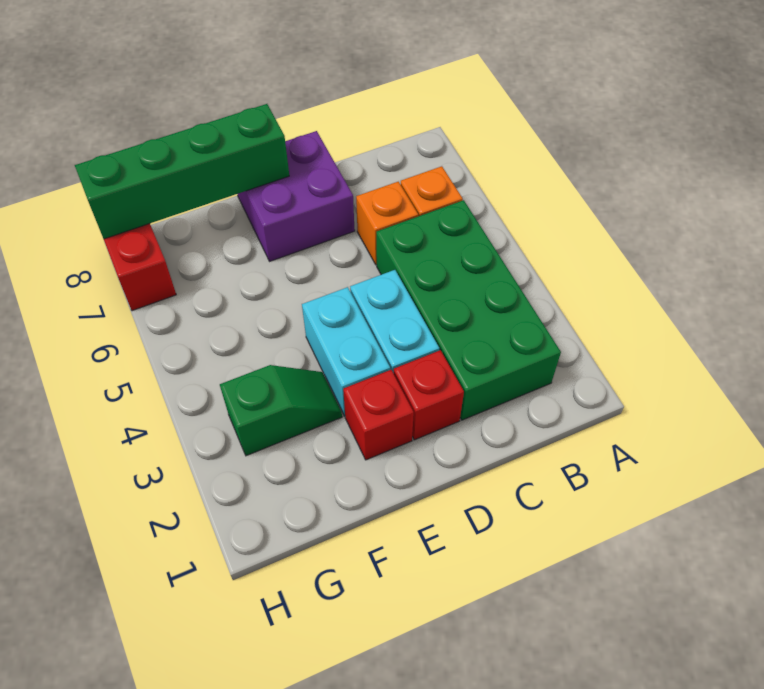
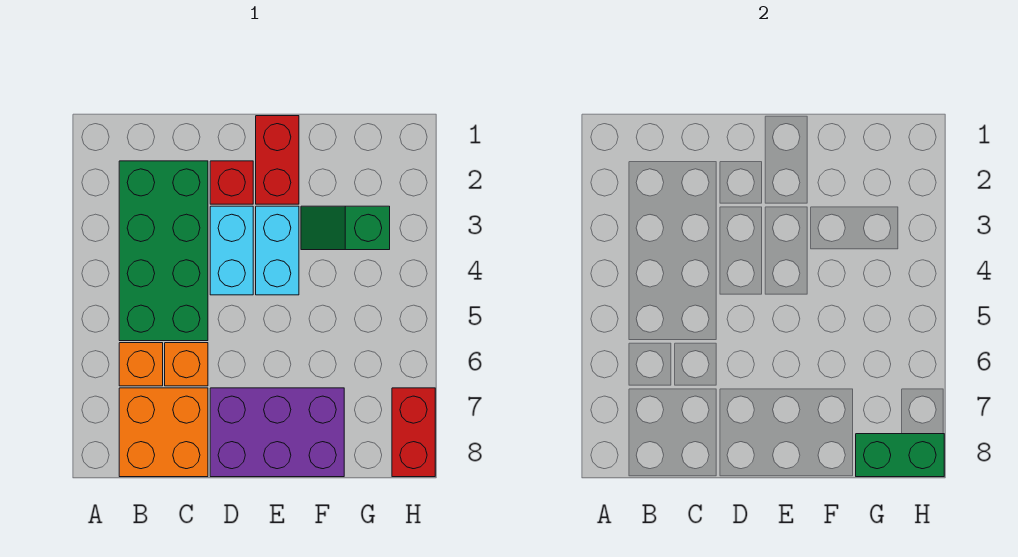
none -> orange 2x2 brick [119,388,208,477]
purple 2x2 brick [238,131,355,261] -> purple 2x3 brick [210,388,344,477]
red 1x1 brick [343,370,414,460] -> red 1x2 brick [256,116,299,204]
green 1x4 brick [75,104,289,239] -> green 1x2 brick [856,434,944,477]

